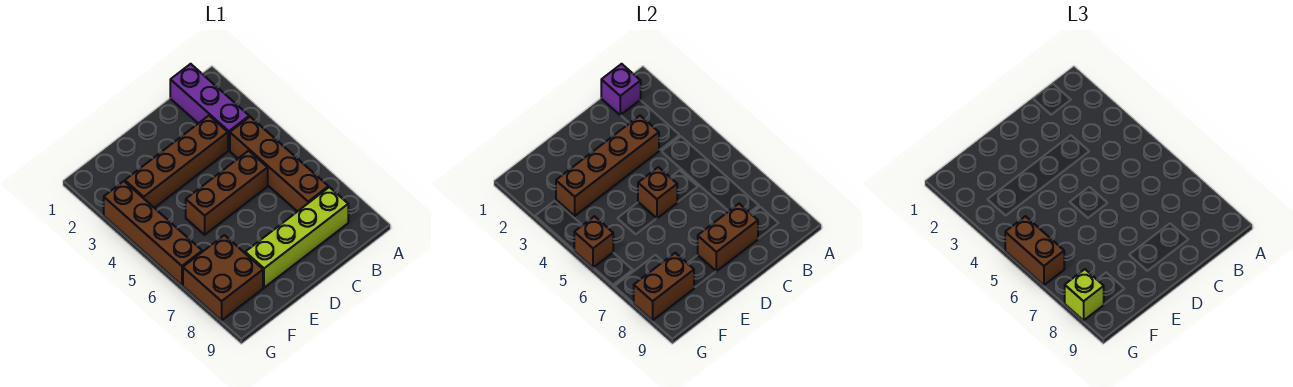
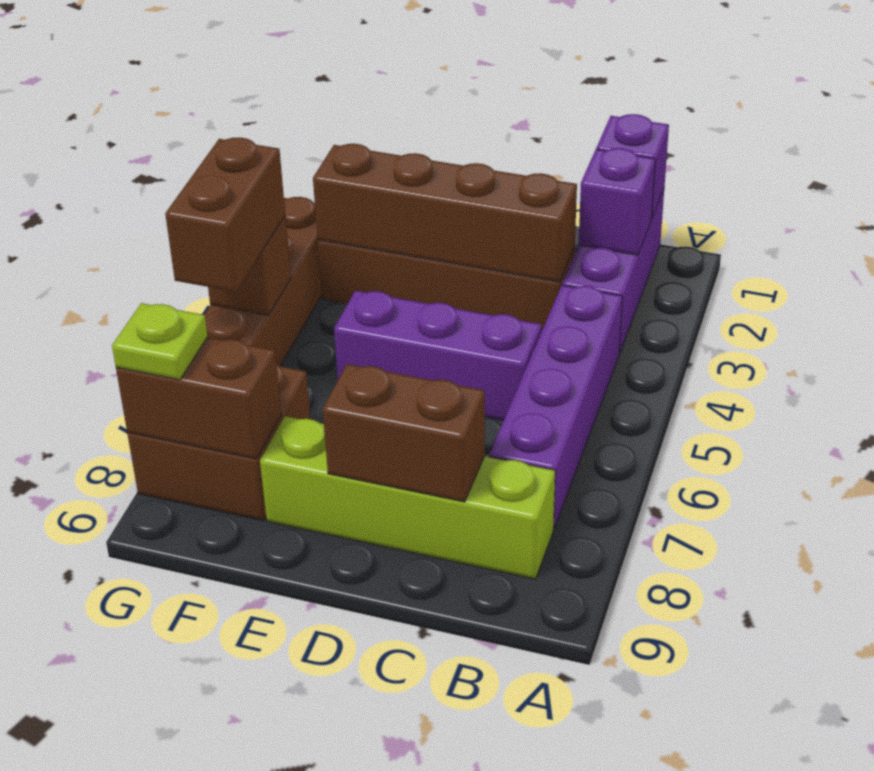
none -> purple 1x1 brick [579,148,655,255]
brown 1x4 brick [230,117,328,212] -> purple 1x4 brick [489,285,622,528]
brown 1x3 brick [186,151,268,235] -> purple 1x3 brick [334,291,542,420]
brown 1x1 brick [638,167,677,218] -> none
lime 1x1 brick [1065,269,1104,320] -> lime 1x1 plate [112,303,208,380]

